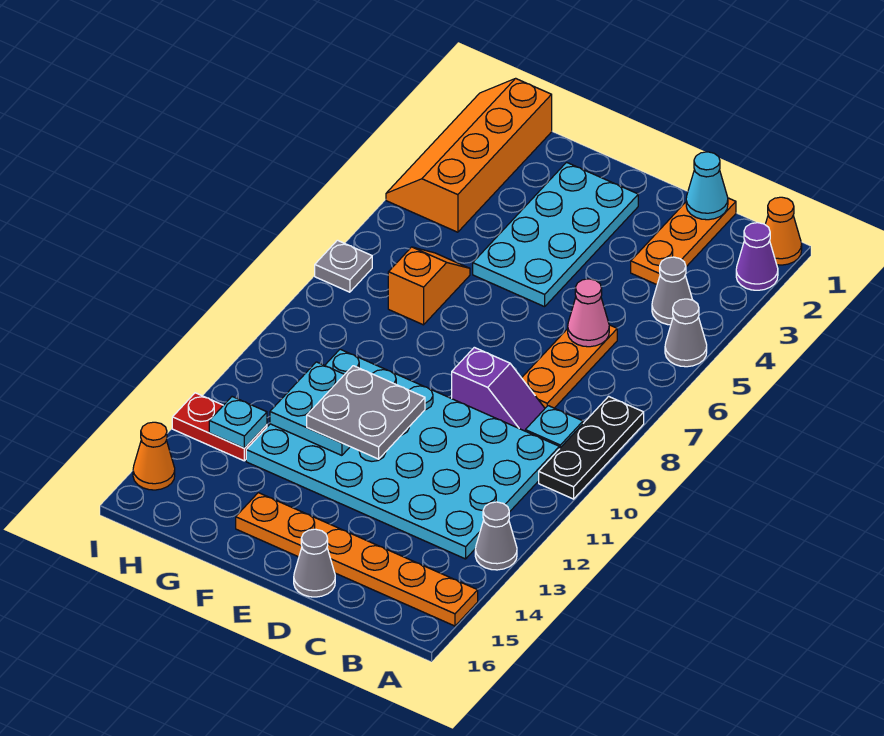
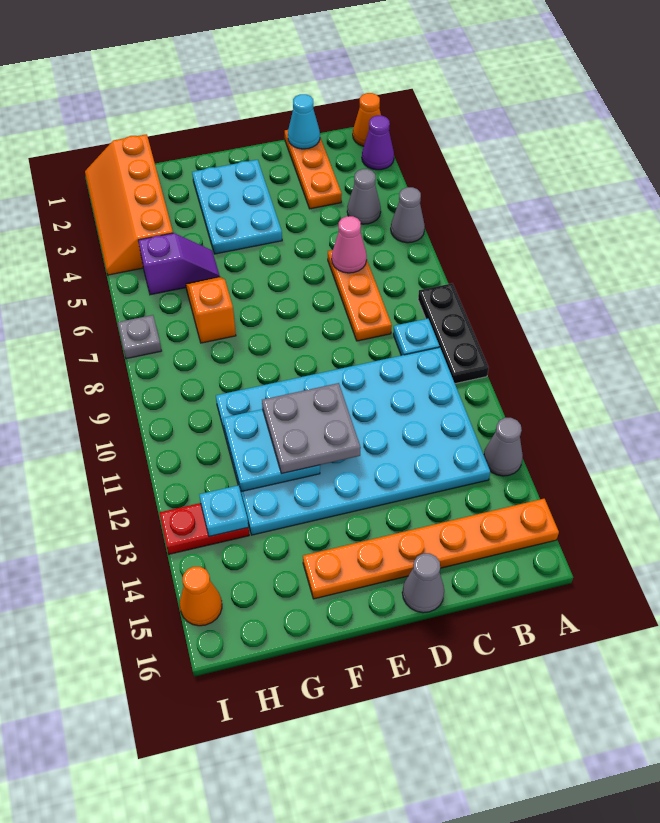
purple 1x2 slope [452,347,545,431] -> purple 1x2 slope moved to [138,233,220,295]
cyan 2x4 plate [473,162,638,307] -> cyan 2x3 plate [192,160,282,254]

